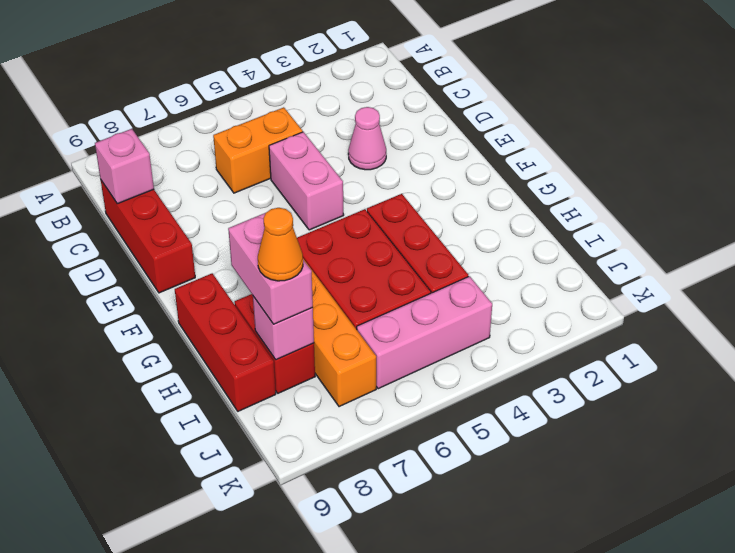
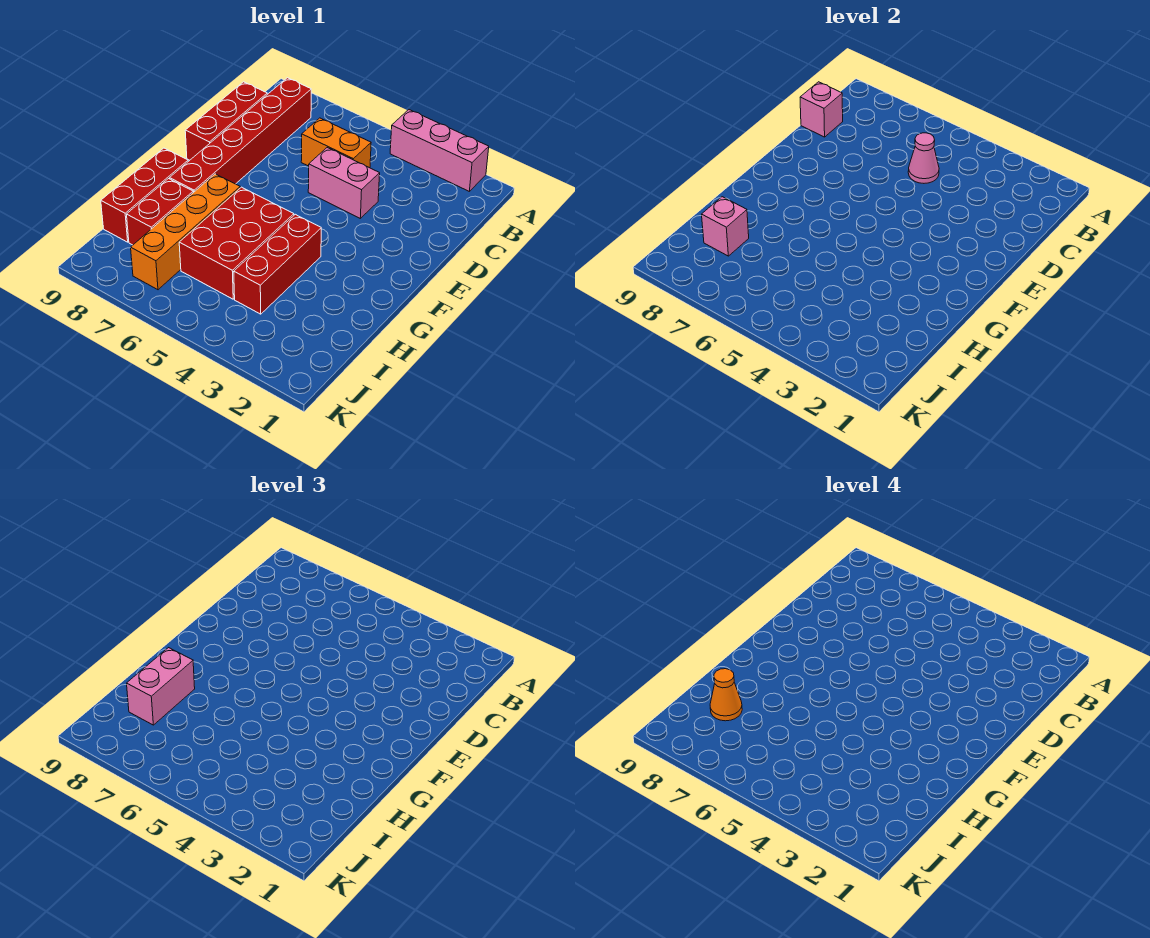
none -> red 1x6 brick [170,78,311,193]
pink 1x1 cone [348,107,386,170] -> pink 1x1 cone moved to [908,133,939,183]
pink 1x2 brick [269,132,344,230] -> pink 1x2 brick turned to [308,148,380,218]
pink 1x3 brick [357,276,492,389] -> pink 1x3 brick moved to [390,110,489,191]

